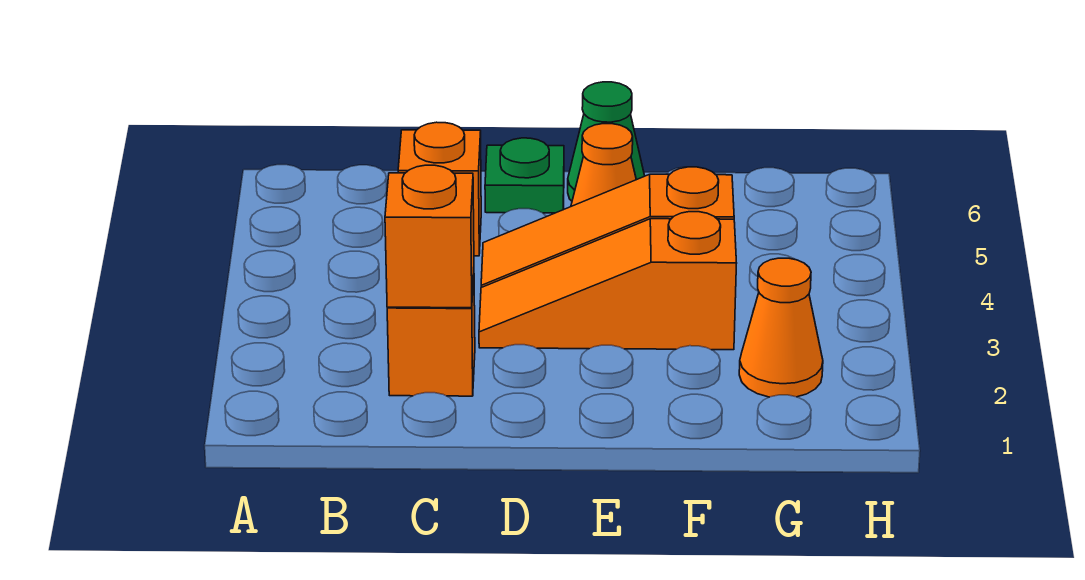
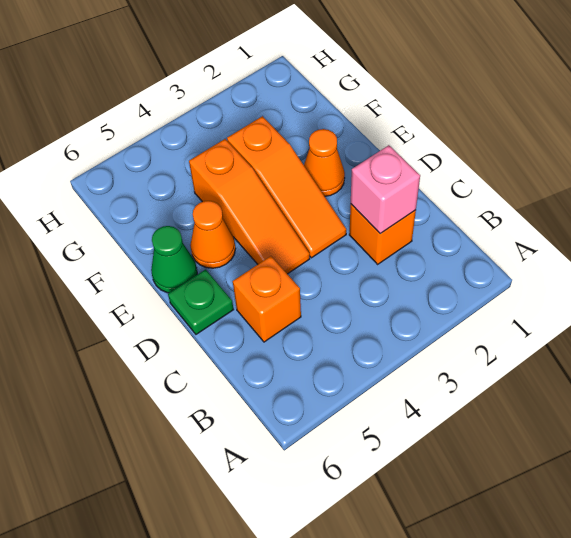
orange 1x1 brick [385,165,474,308] -> pink 1x1 brick [351,145,420,234]
orange 1x1 cone [739,258,823,397] -> orange 1x1 cone moved to [304,129,345,196]

